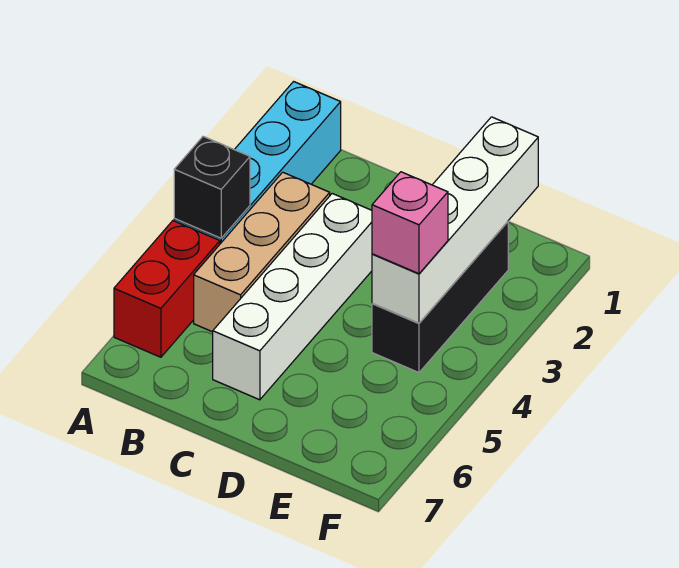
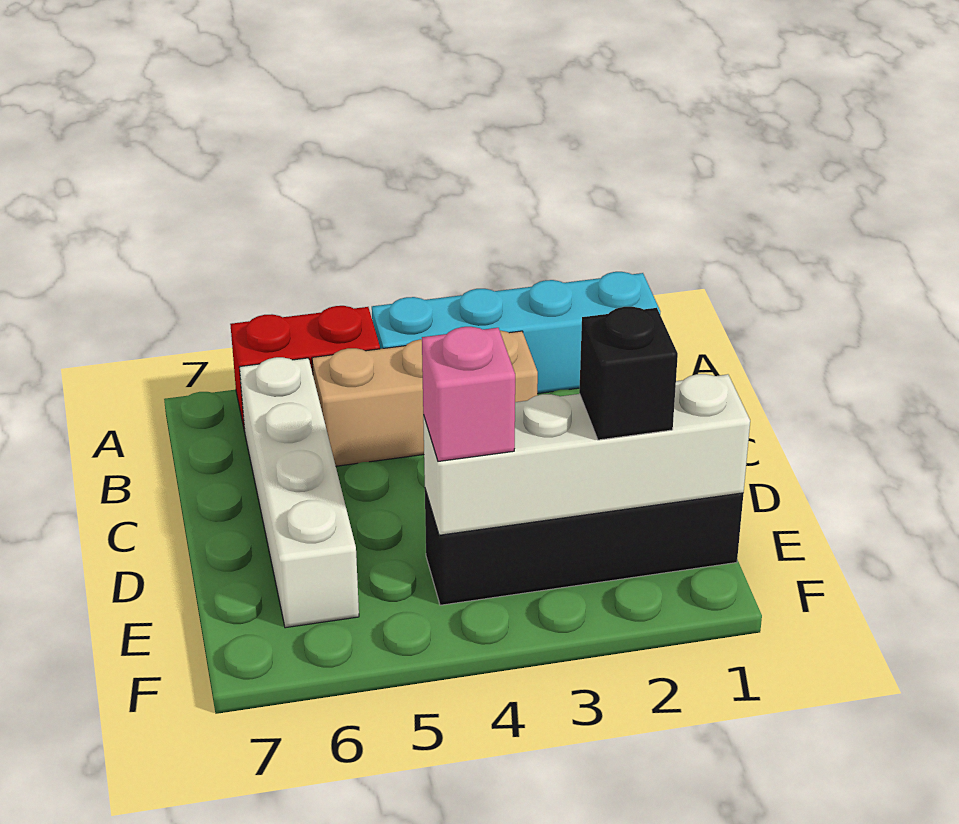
black 1x1 brick [174,136,250,238] -> black 1x1 brick moved to [579,307,678,440]
white 1x4 brick [213,194,372,400] -> white 1x4 brick turned to [239,357,359,628]
black 1x3 brick [372,222,508,373] -> black 1x4 brick [425,490,743,605]

